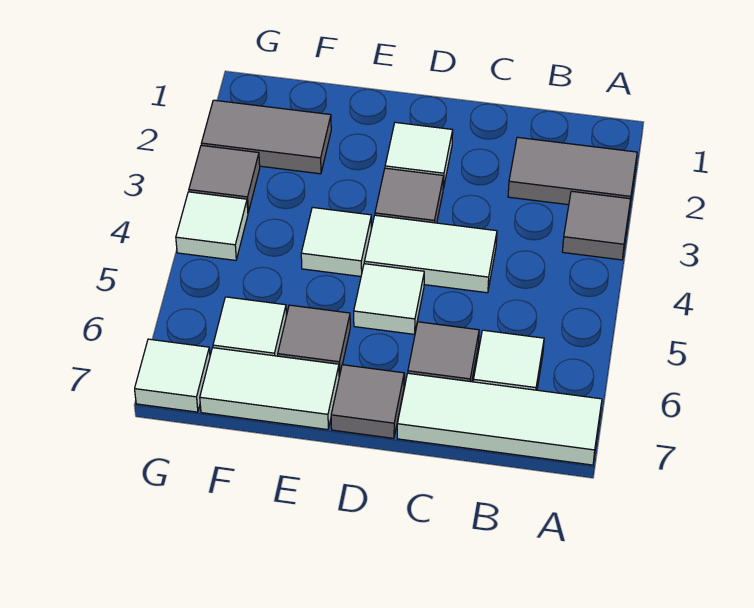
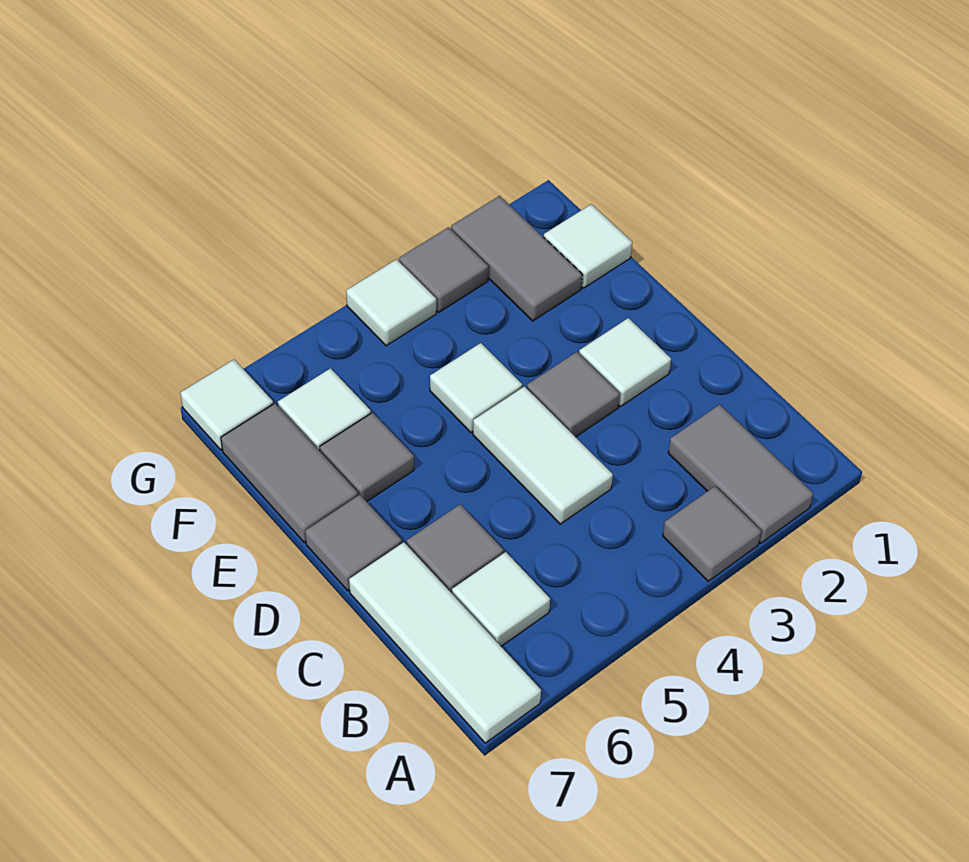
white 1x1 tile [354,264,424,334] -> white 1x1 tile moved to [544,204,632,288]
white 1x2 tile [200,348,339,430] -> grey 1x2 tile [221,403,358,543]

